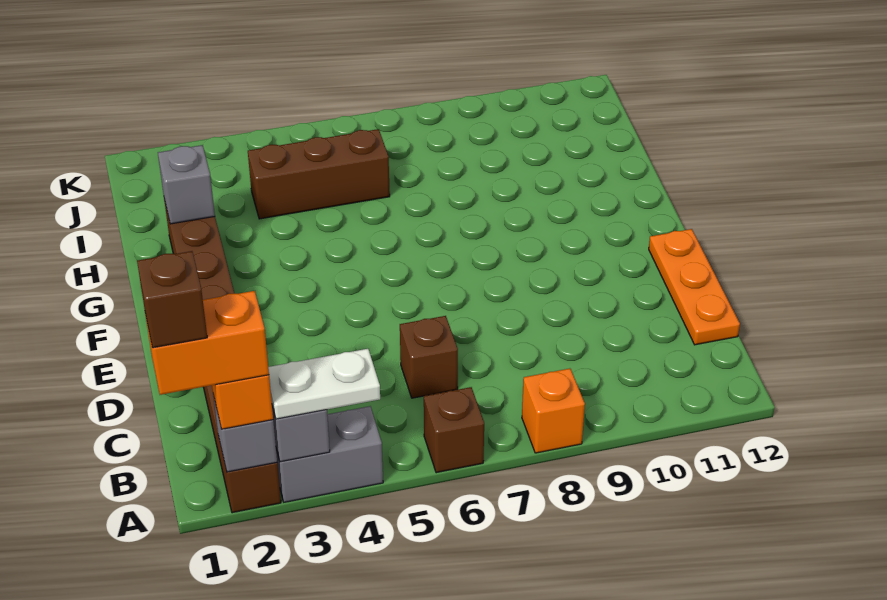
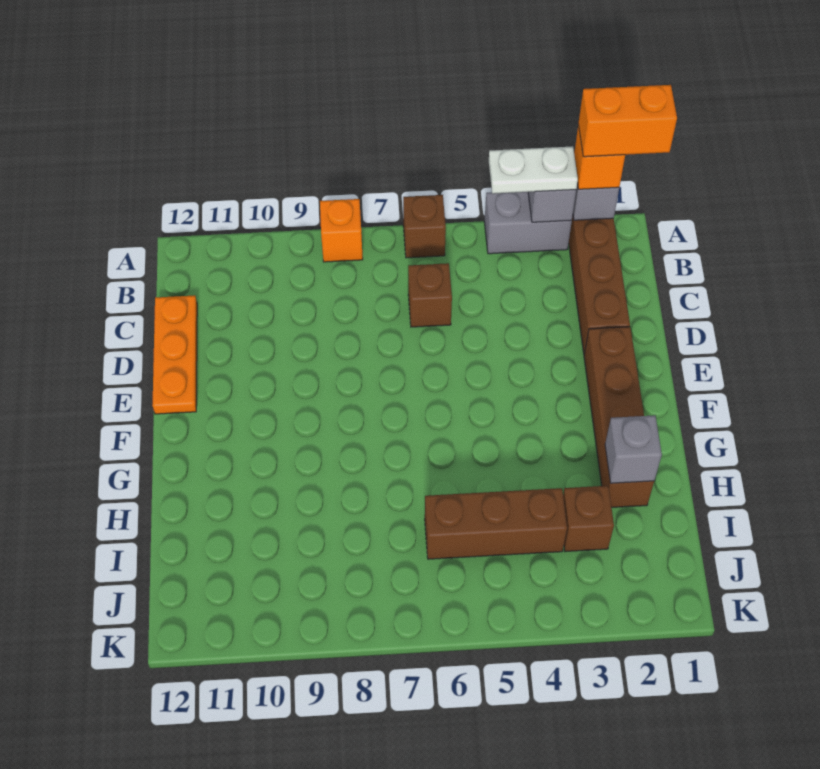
brown 1x1 brick [137,251,207,348] -> brown 1x1 brick moved to [563,486,614,552]

